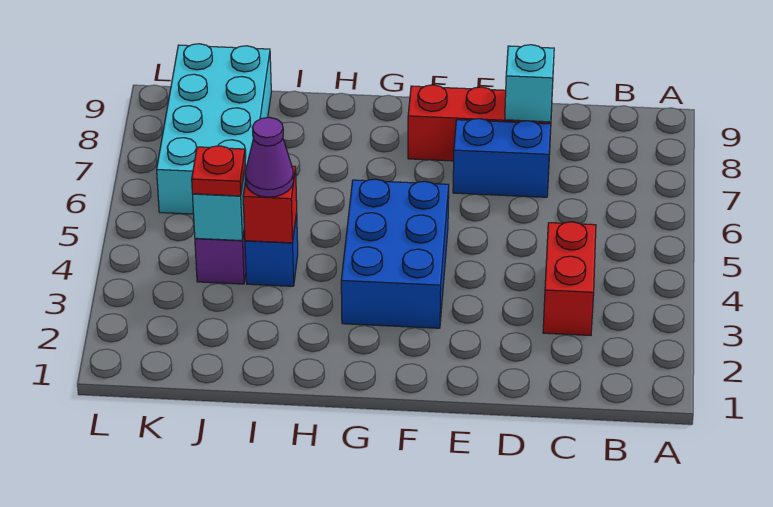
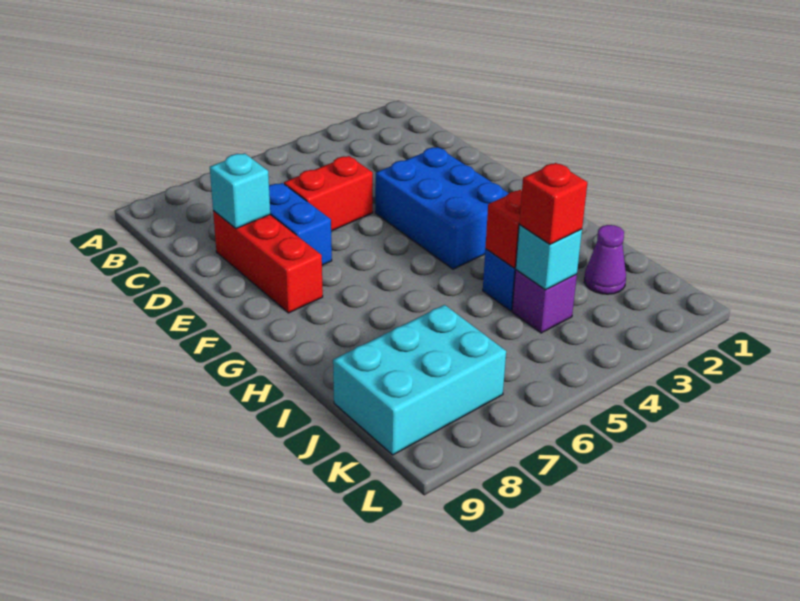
red 1x2 brick [543,222,596,335] -> red 1x2 brick moved to [284,156,373,231]
blue 2x3 brick [341,179,449,328] -> blue 2x3 brick turned to [375,147,509,269]
purple 1x1 cone [245,117,294,197] -> purple 1x1 cone moved to [584,225,626,294]
red 1x1 plate [192,146,245,196] -> red 1x1 brick [519,163,587,244]
cyan 2x4 brick [157,44,271,214] -> cyan 2x3 brick [333,305,506,455]

